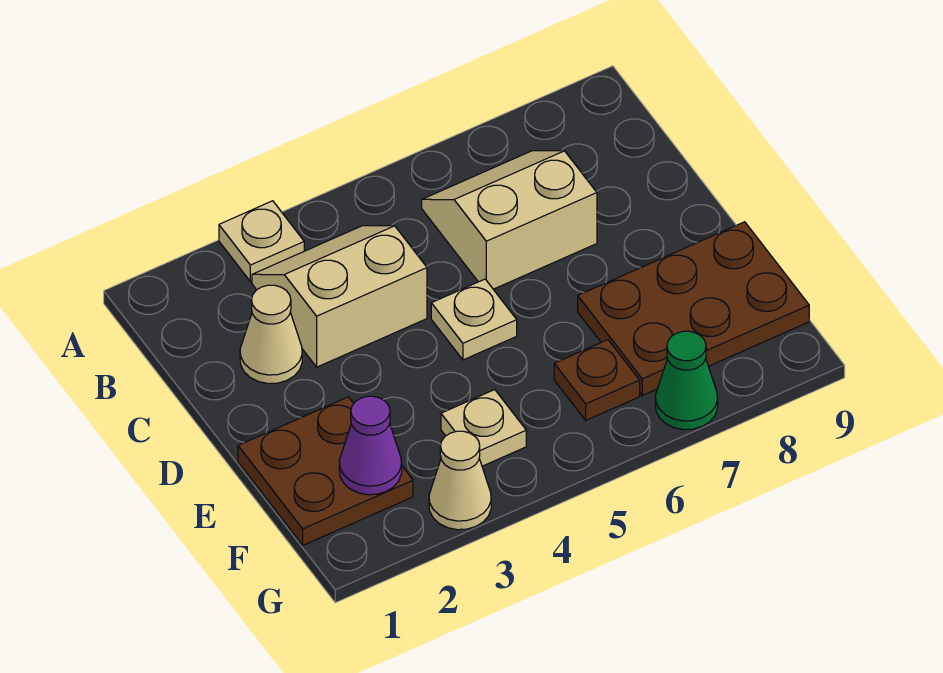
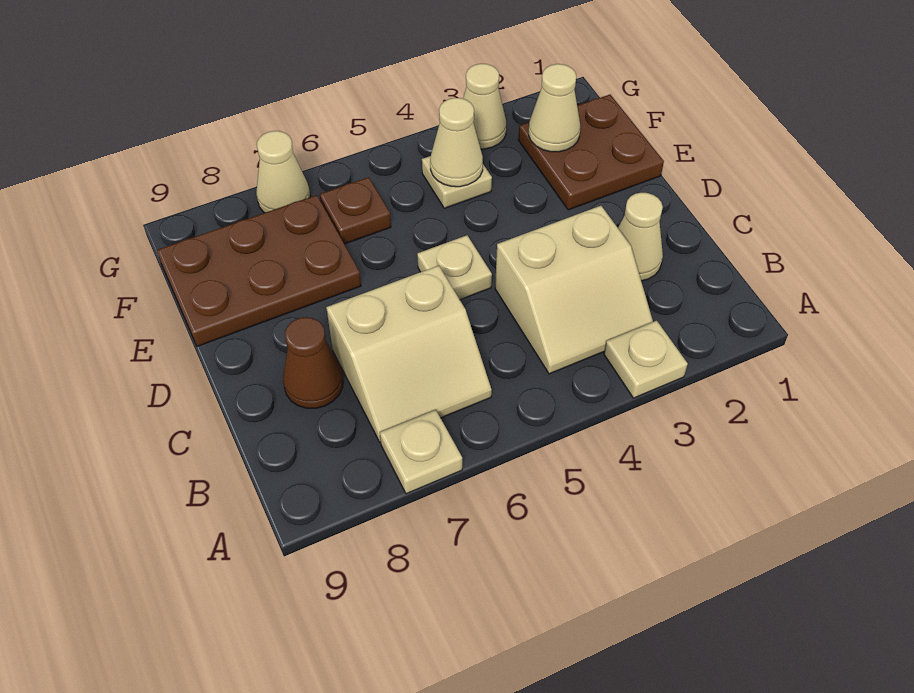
none -> tan 1x1 plate [380,410,462,494]
none -> brown 1x1 cone [283,317,343,408]
purple 1x1 cone [339,396,402,495] -> tan 1x1 cone [529,64,580,152]
none -> tan 1x1 cone [430,98,483,187]
green 1x1 cone [655,331,718,430] -> tan 1x1 cone [256,131,310,213]

